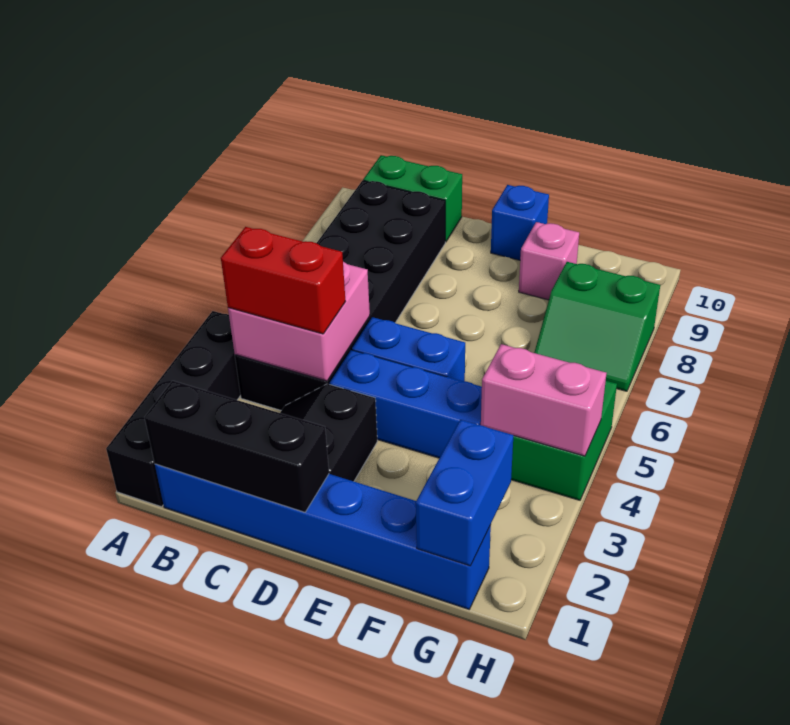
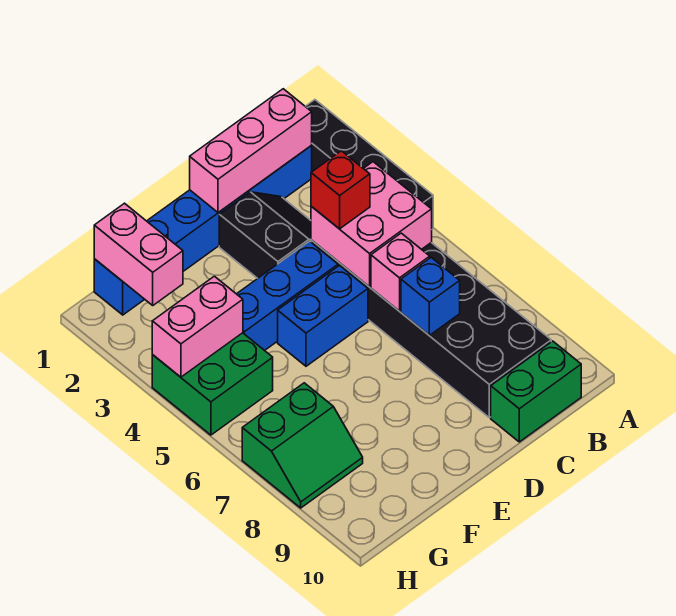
black 1x3 brick [145,381,329,512] -> pink 1x3 brick [190,89,312,213]
red 1x2 brick [221,227,346,334] -> red 1x1 brick [311,151,370,229]
blue 1x1 brick [491,185,549,260] -> blue 1x1 brick moved to [401,258,460,335]
pink 1x1 brick [519,222,579,300] -> pink 1x1 brick moved to [371,233,430,311]
blue 1x2 brick [416,420,514,566] -> pink 1x2 brick [94,203,183,305]
green 2x2 slope [534,262,660,391] -> green 2x2 slope turned to [242,383,363,508]

